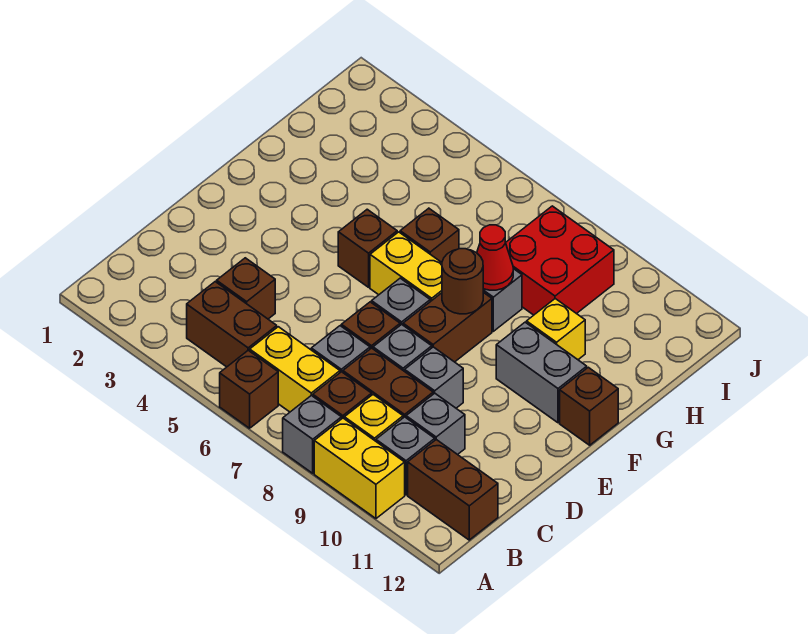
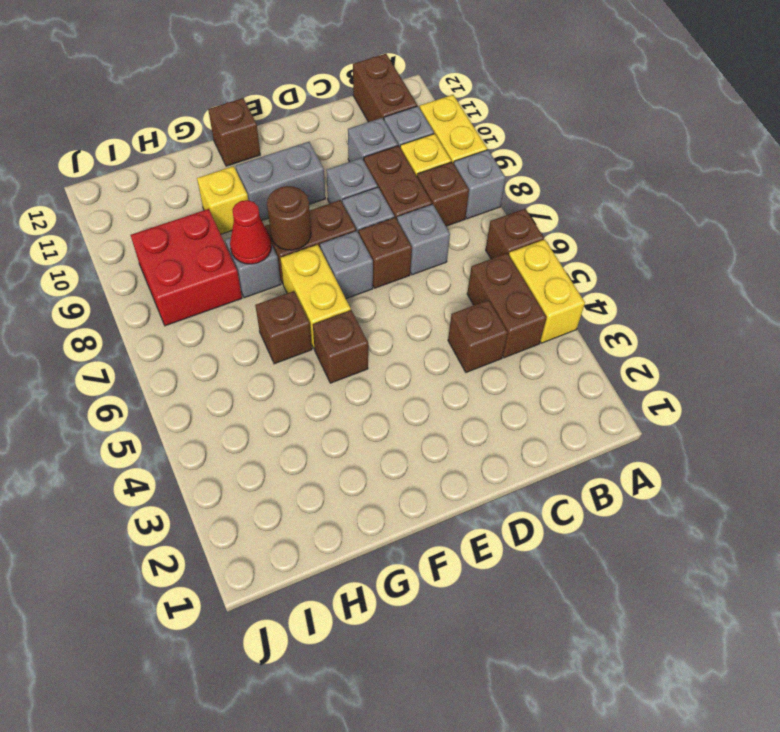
yellow 1x2 brick [250,327,340,412] -> yellow 1x2 brick moved to [509,239,585,343]
grey 1x2 brick [496,322,587,423] -> grey 1x2 brick turned to [236,142,325,220]

